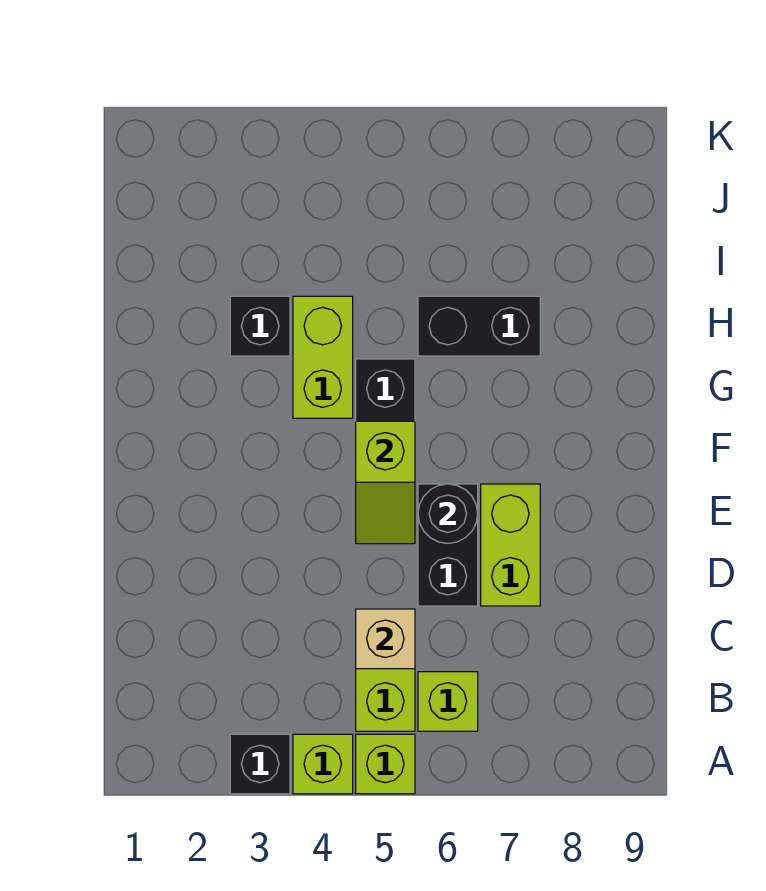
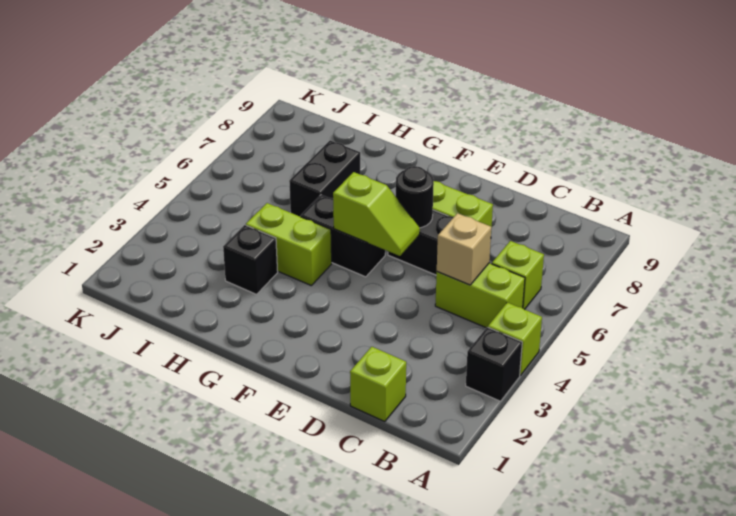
lime 1x1 brick [356,734,415,794] -> lime 1x1 brick moved to [350,347,406,421]

